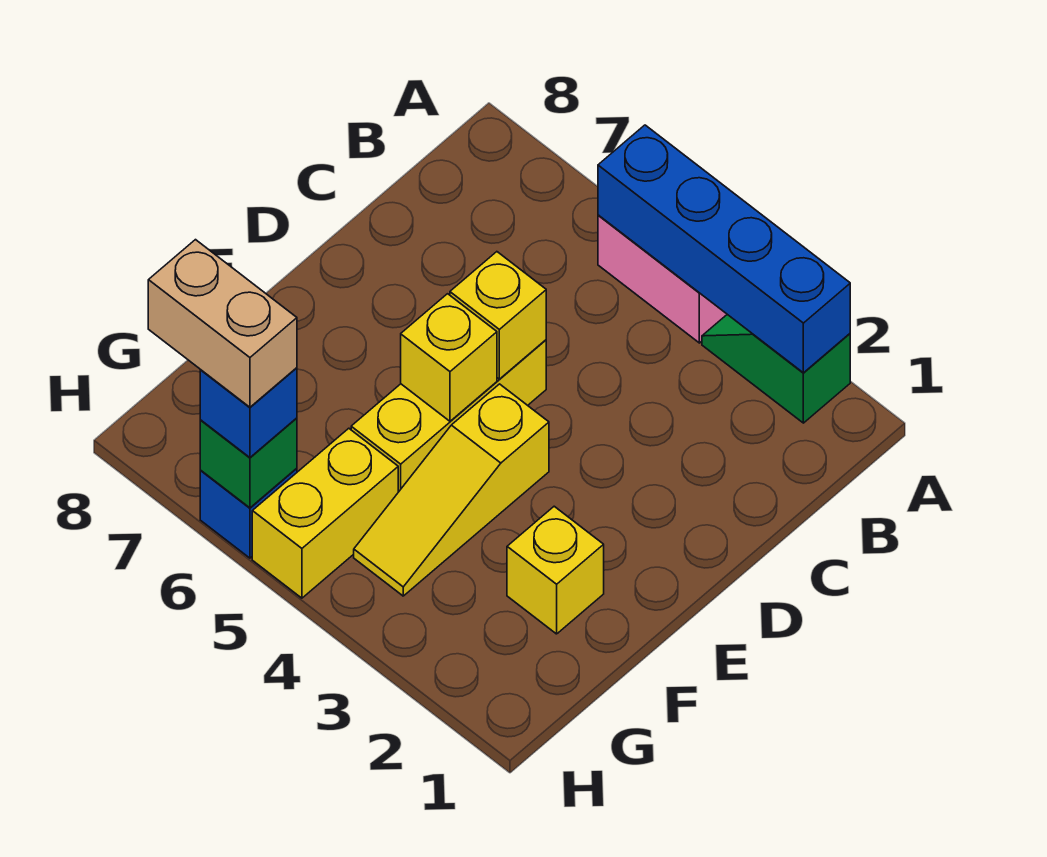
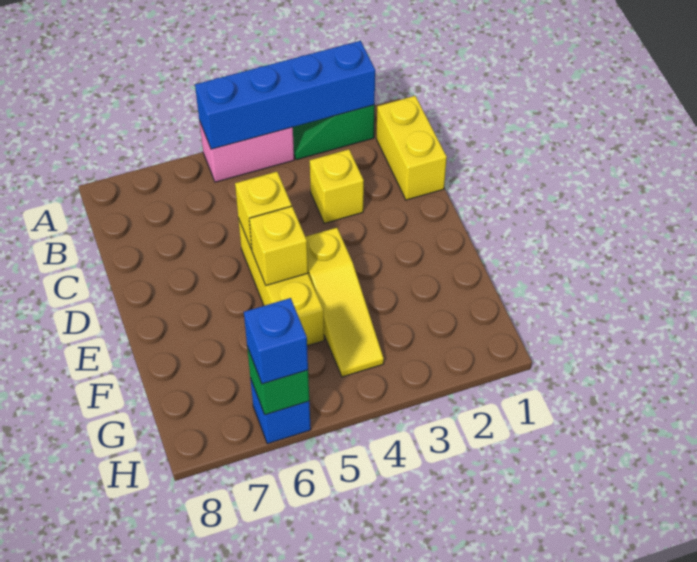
yellow 1x1 brick [507,506,604,634] -> yellow 1x1 brick moved to [310,149,364,223]
yellow 1x2 brick [252,428,398,598] -> yellow 1x2 brick moved to [376,96,447,200]
tan 1x2 brick [148,240,297,407] -> none

